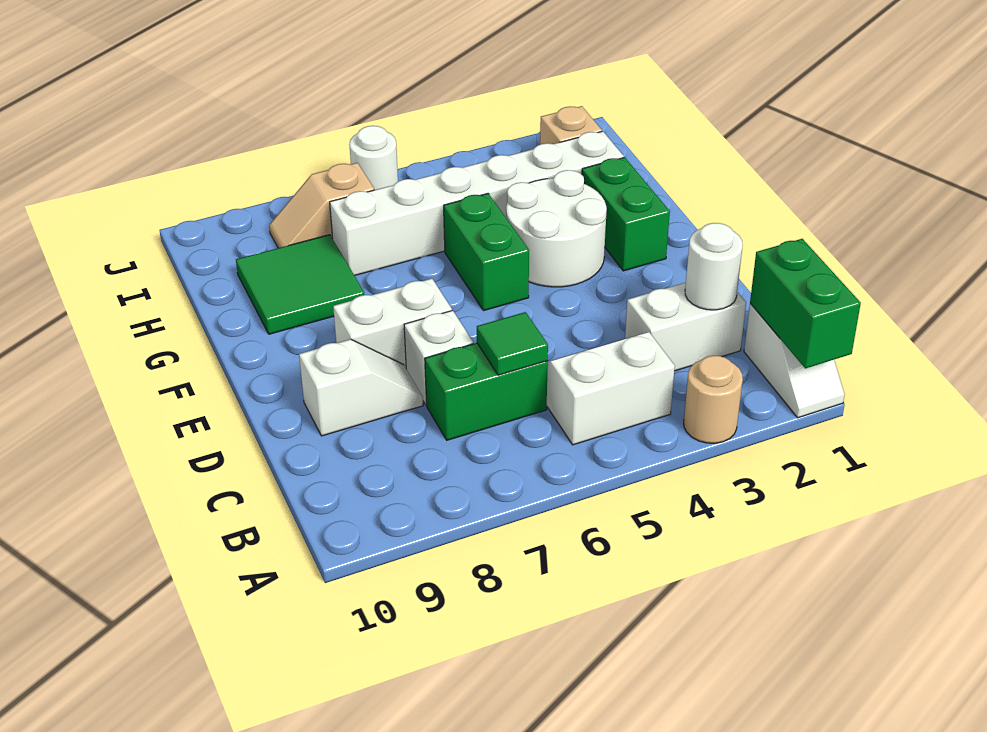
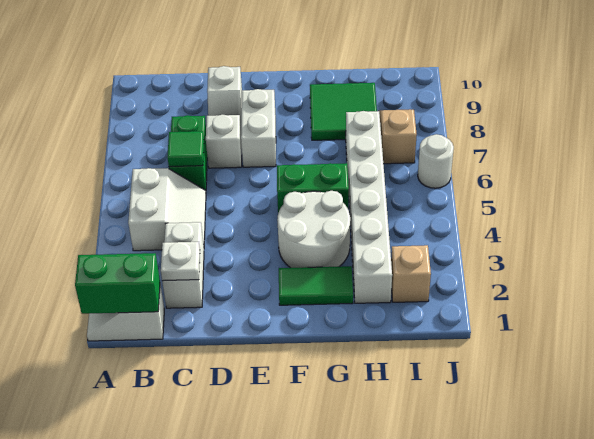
tan 1x1 round brick [684,356,743,443] -> none
white 1x1 round brick [685,223,743,310] -> white 1x1 plate [161,242,200,281]
green 1x2 brick [582,157,670,271] -> green 1x2 tile [279,266,353,305]

